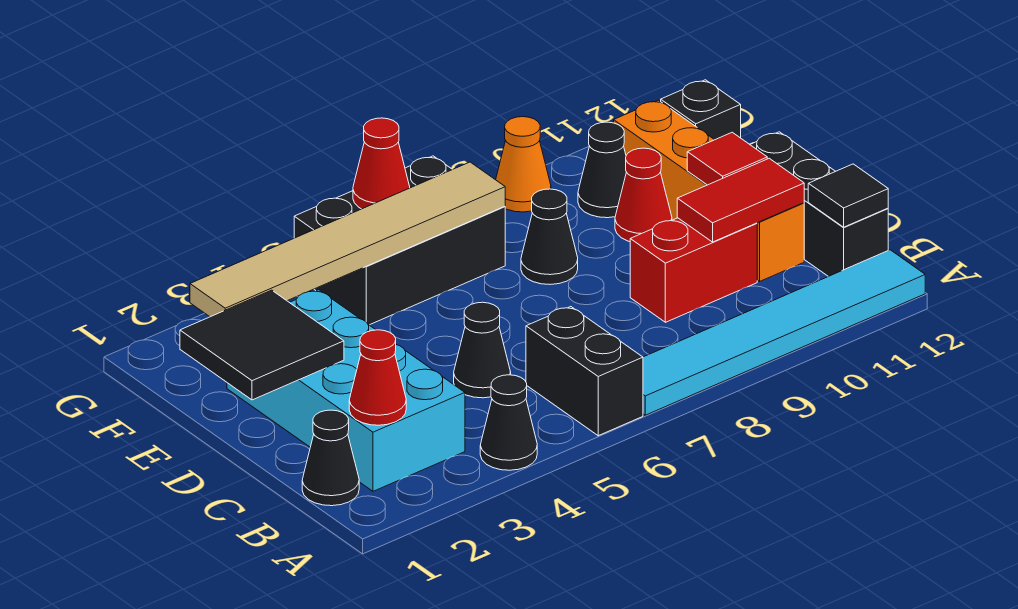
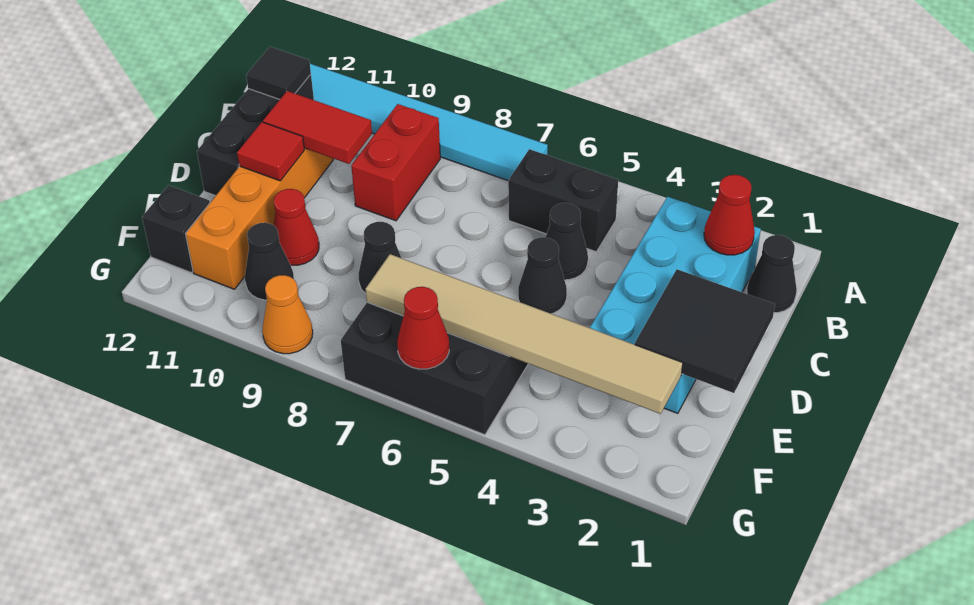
black 1x1 cone [480,375,537,470] -> black 1x1 cone moved to [518,237,567,314]
black 1x2 brick [526,307,643,436] -> black 1x2 brick turned to [508,149,618,252]
red 1x2 brick [630,218,757,322] -> red 1x2 brick turned to [351,104,440,221]

